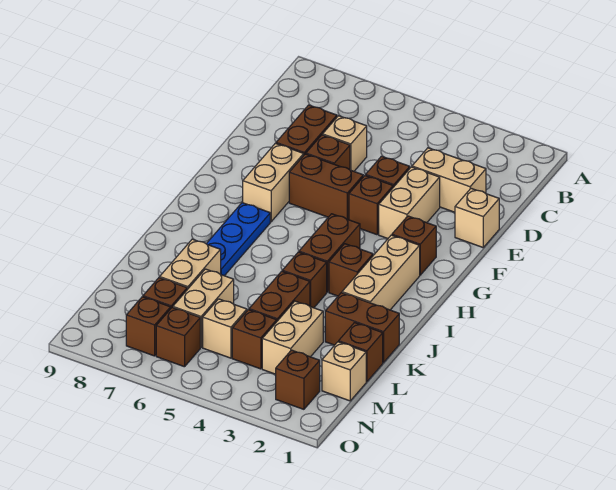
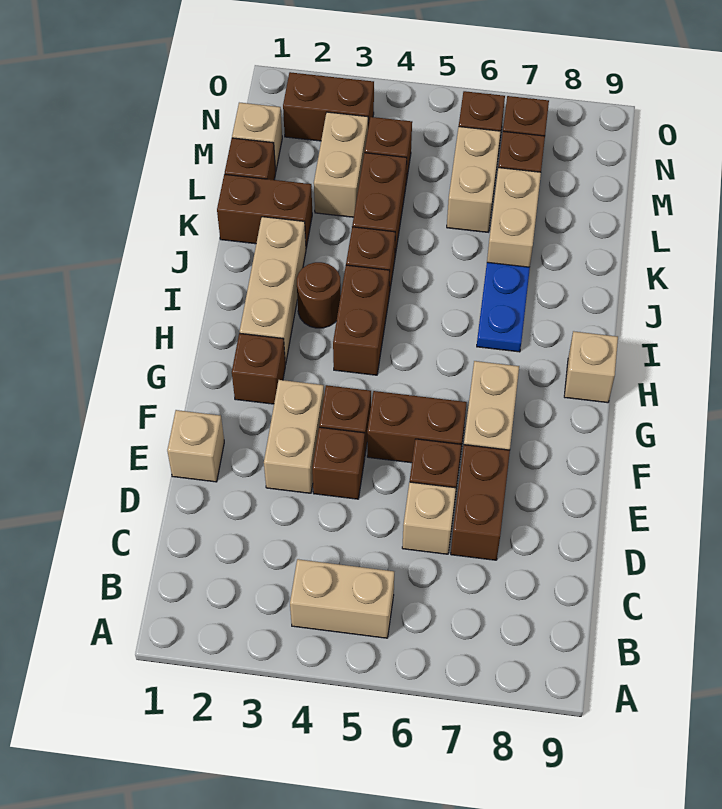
tan 1x2 brick [412,148,486,212] -> tan 1x2 brick moved to [290,559,394,638]
blue 1x3 plate [206,203,270,276] -> blue 1x2 plate [477,262,530,352]
brown 1x1 brick [329,244,373,296] -> brown 1x1 round brick [297,262,341,328]
tan 1x1 brick [203,299,247,358] -> tan 1x1 brick moved to [564,331,618,403]
brown 1x1 brick [276,350,320,409] -> brown 1x2 brick [283,72,374,141]

